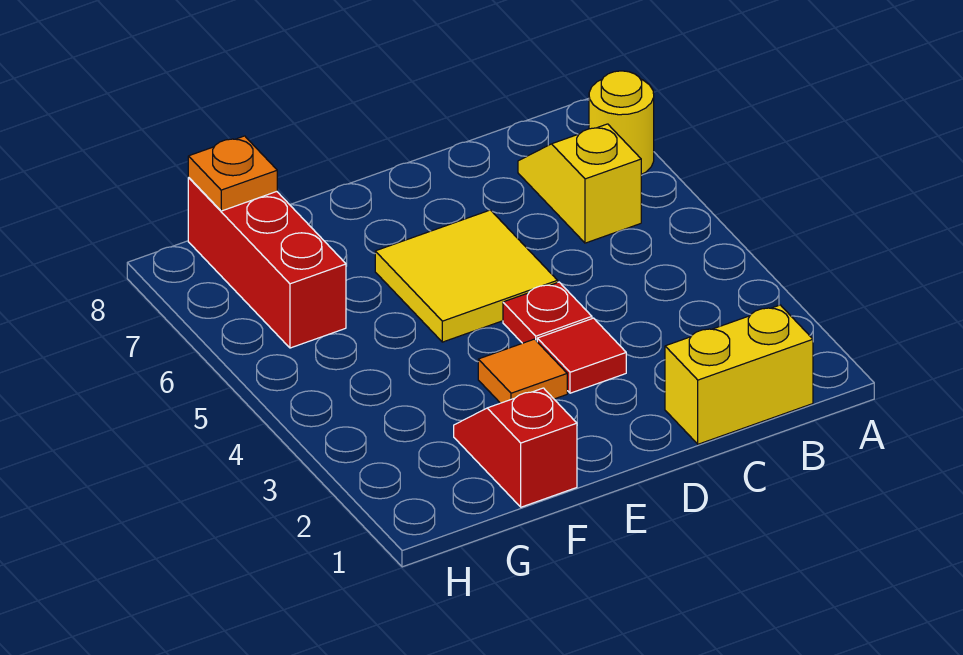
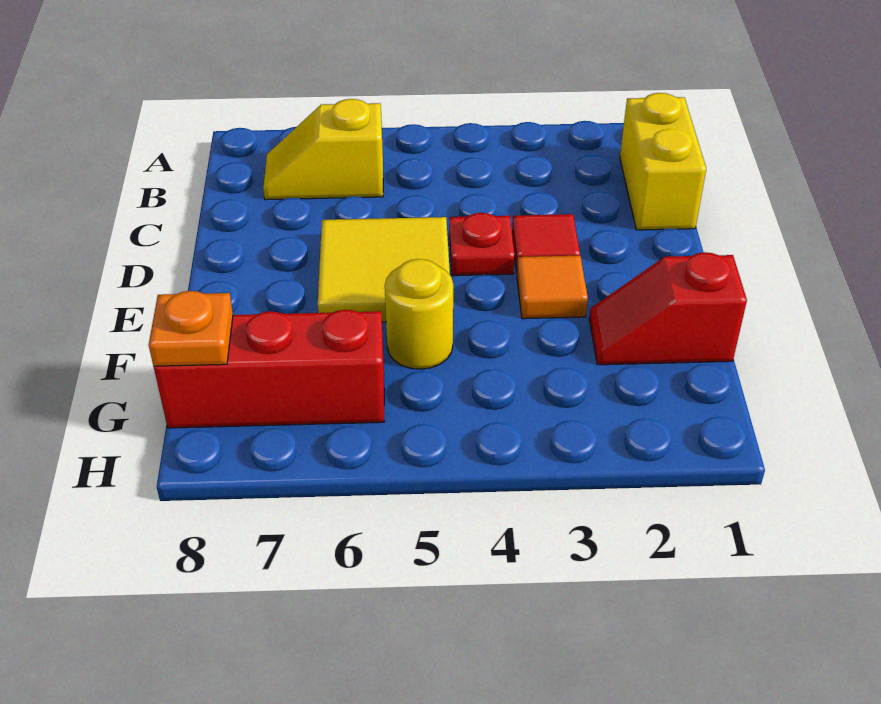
yellow 1x1 round brick [589,71,654,174] -> yellow 1x1 round brick moved to [385,259,453,369]

